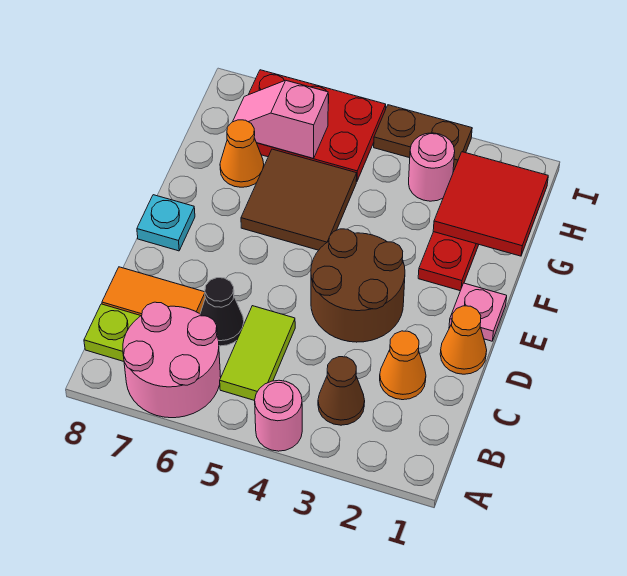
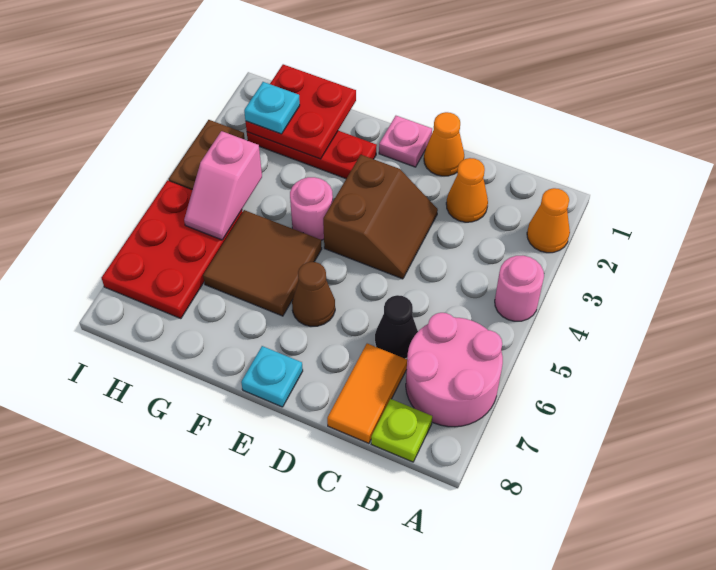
brown 1x1 cone [318,357,365,425] -> brown 1x1 cone moved to [292,262,335,326]
lime 1x2 tile [220,306,295,401] -> none
brown 2x2 round brick [311,229,405,342] -> brown 2x2 slope [323,155,438,279]
red 2x2 tile [433,152,548,256] -> red 2x2 plate [245,64,356,159]
orange 1x1 cone [220,120,264,187] -> orange 1x1 cone moved to [527,188,570,253]
none -> cyan 1x1 plate [244,82,300,134]
pink 1x1 round brick [409,133,455,201] -> pink 1x1 round brick moved to [290,177,333,240]
pink 1x2 slope [233,81,328,158] -> pink 1x2 slope moved to [184,131,262,240]

